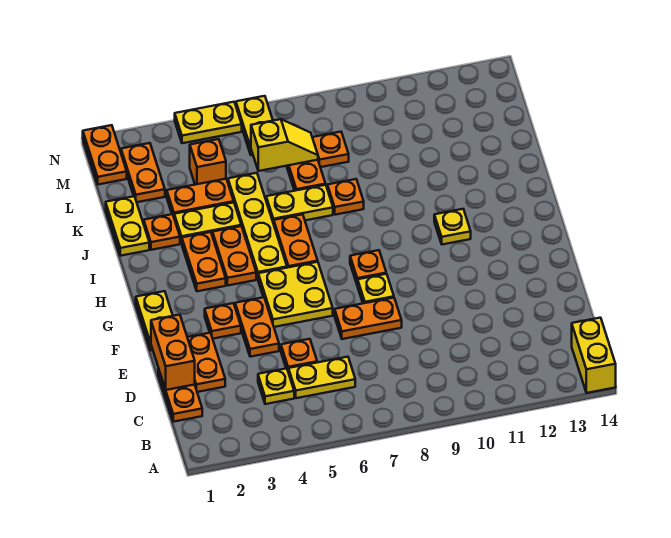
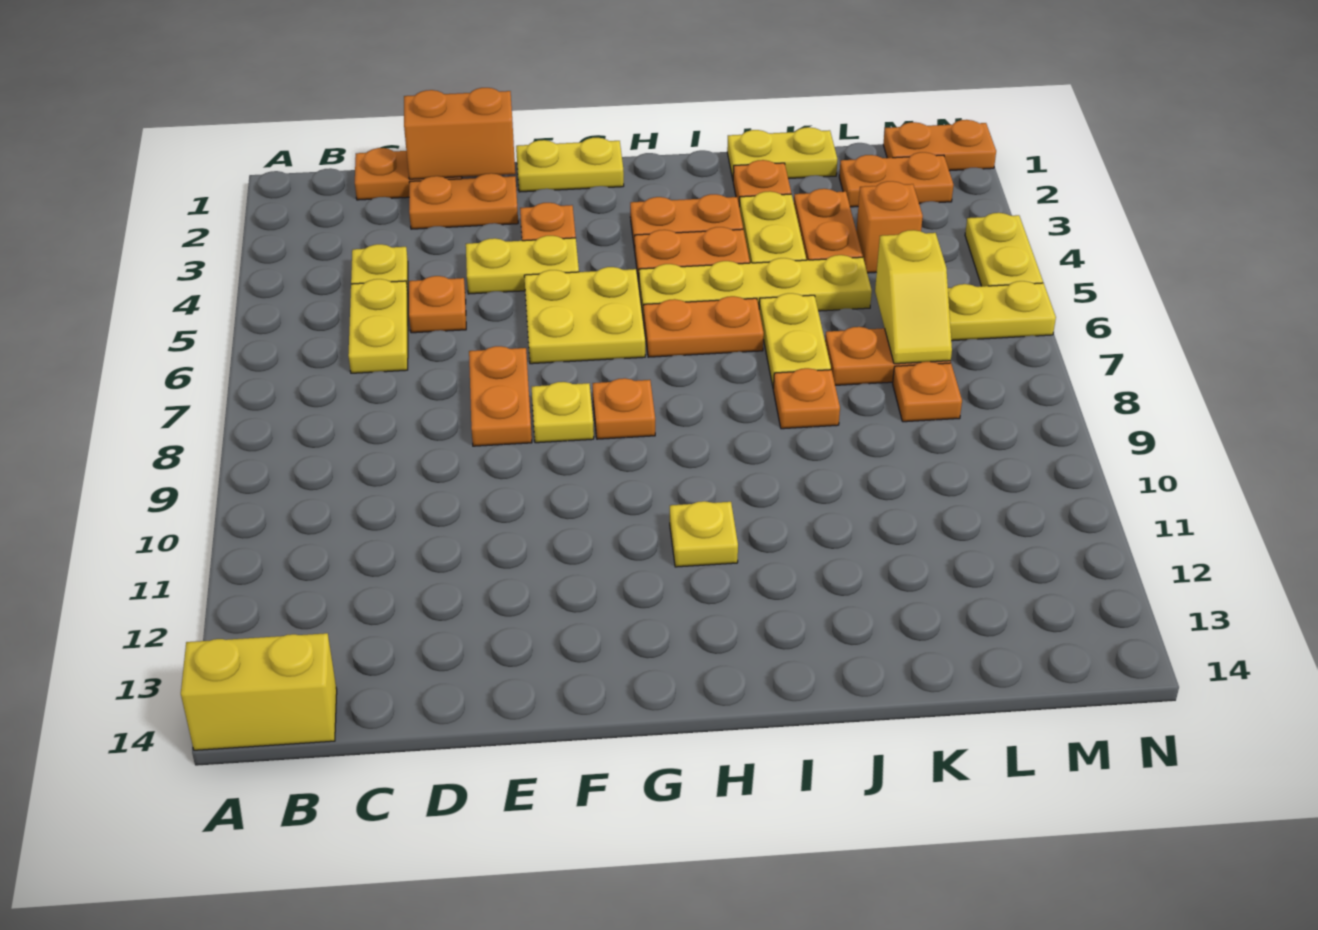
orange 1x2 plate [235,297,279,357] -> yellow 1x2 plate [466,236,579,294]

